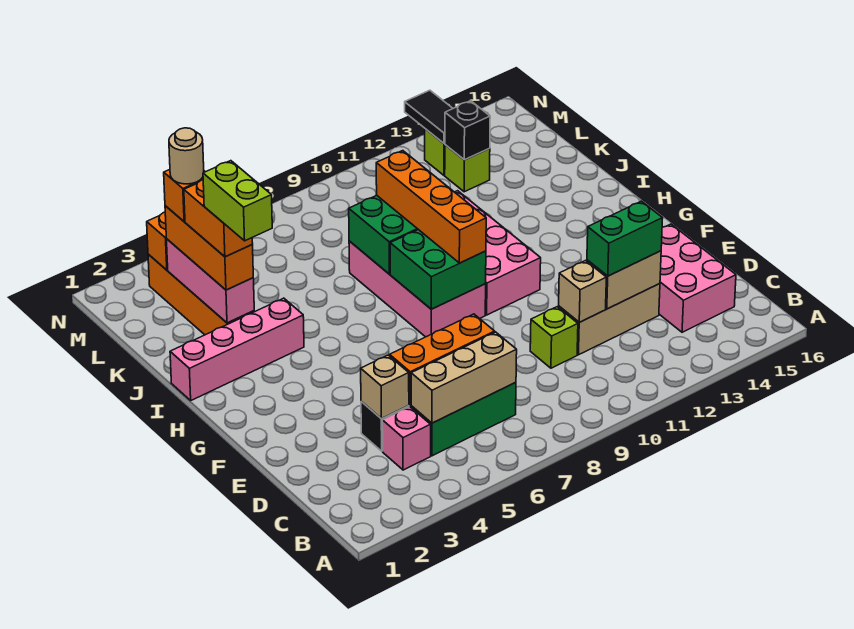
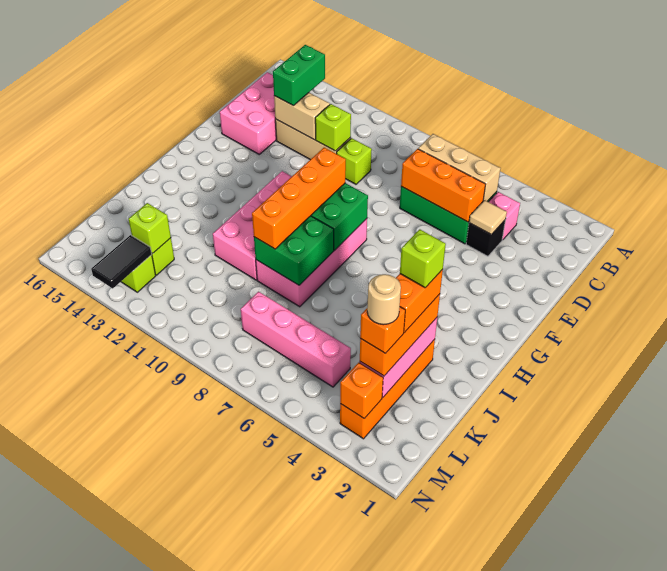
tan 1x1 brick [361,355,409,419] -> tan 1x1 tile [469,200,507,235]
tan 1x1 brick [559,261,606,322] -> lime 1x1 brick [315,104,351,151]
green 1x2 brick [587,201,663,276] -> green 1x2 brick turned to [273,45,325,106]
pink 1x4 brick [170,298,304,400] -> pink 1x4 brick moved to [241,292,351,387]
lime 1x2 brick [203,161,272,241] -> lime 1x1 brick [400,229,446,288]
black 1x1 brick [445,101,490,160] -> lime 1x1 brick [129,203,171,254]

